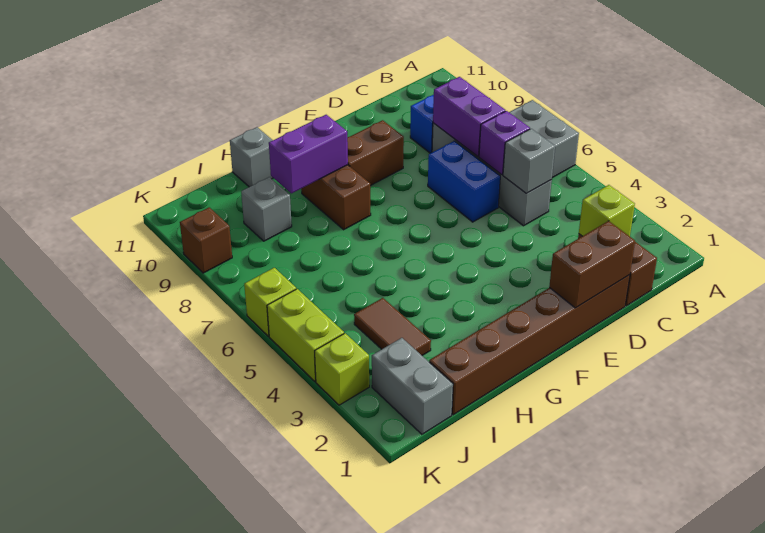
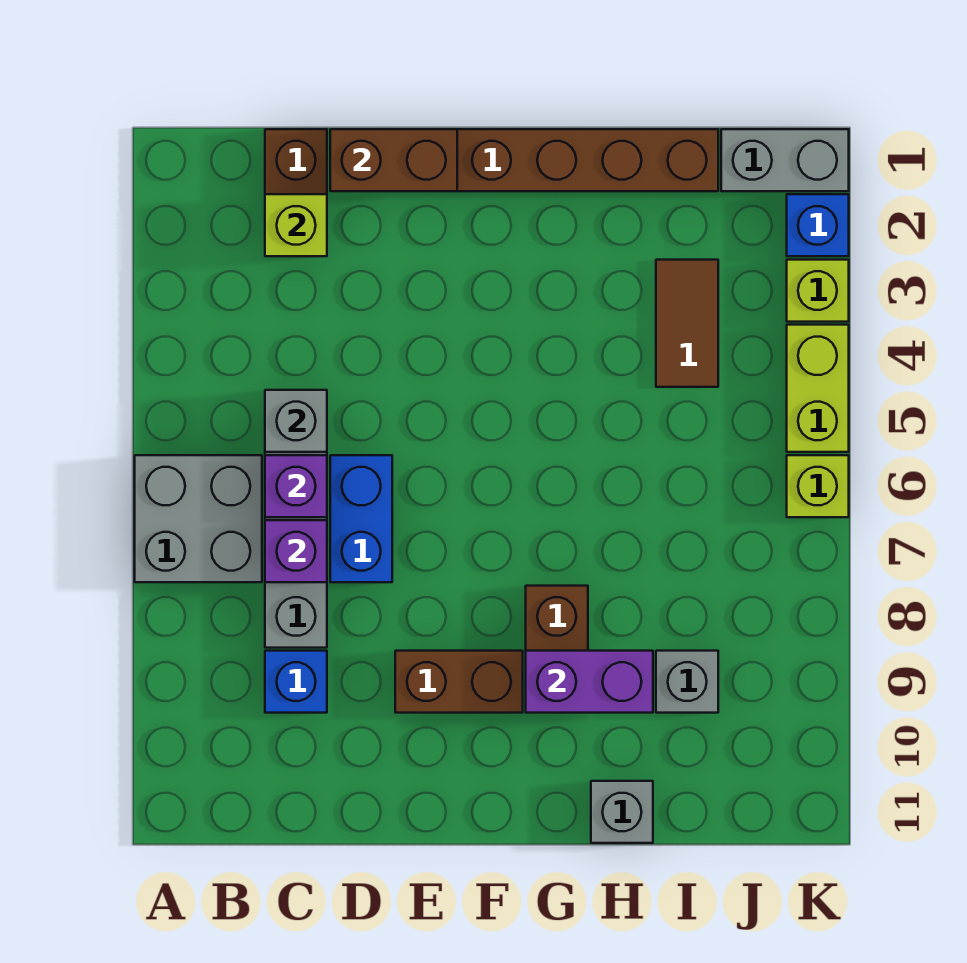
purple 1x2 brick [433,77,505,157] -> purple 1x1 brick [265,520,327,582]
grey 1x2 brick [372,338,453,434] -> grey 1x2 brick turned to [721,129,849,191]
none -> blue 1x1 brick [787,194,849,256]
brown 1x1 brick [180,207,232,273] -> none

